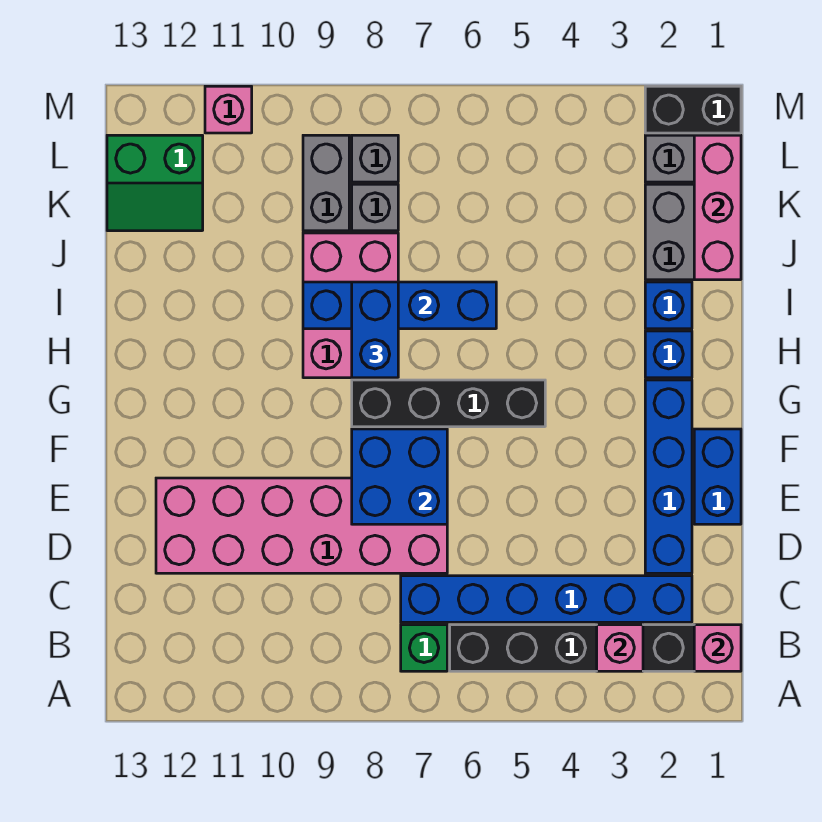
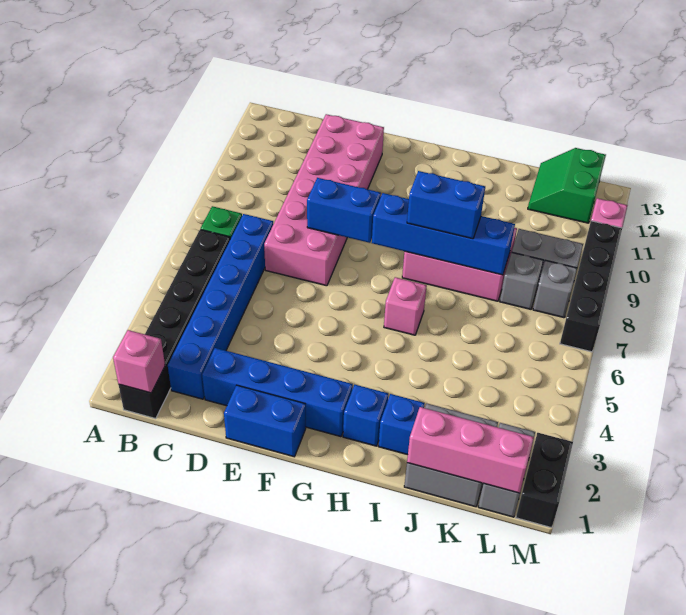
pink 1x1 brick [597,625,643,671] -> pink 1x1 brick moved to [384,277,427,335]
blue 2x2 brick [352,429,447,524] -> blue 1x2 brick [307,178,381,243]
black 1x4 brick [352,380,545,427] -> black 1x4 brick moved to [560,221,622,352]
blue 1x4 brick [303,282,496,329] -> blue 1x4 brick turned to [372,193,515,275]

